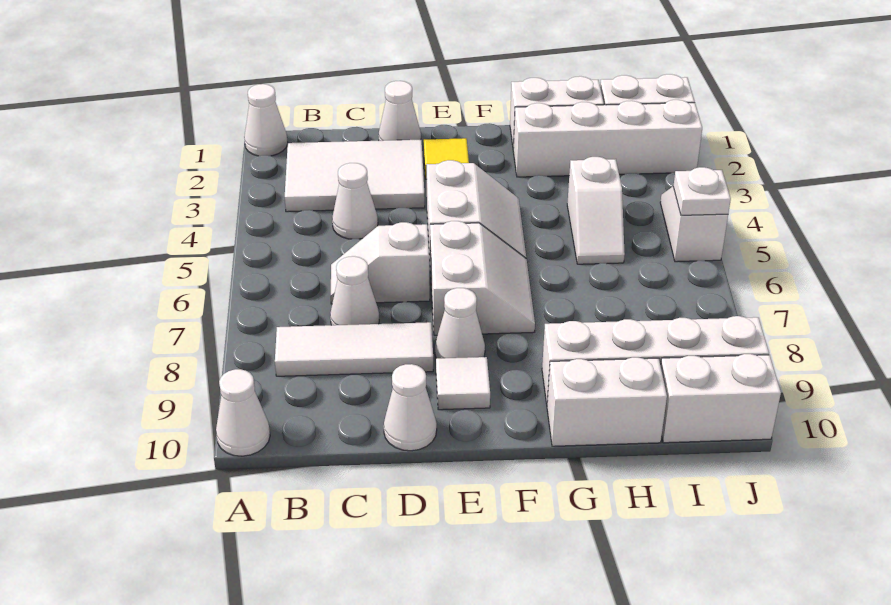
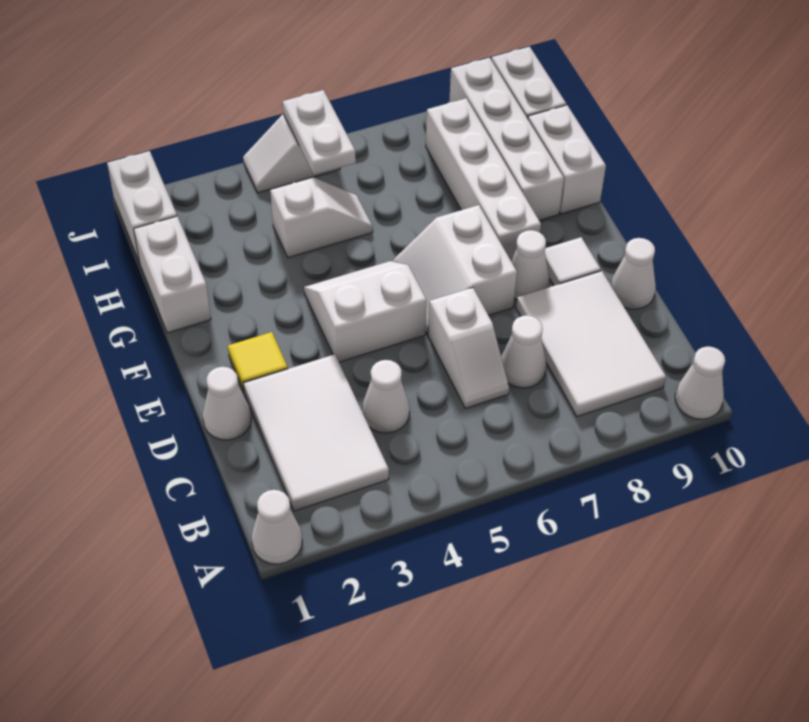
white 1x3 tile [275,322,433,376] -> white 2x3 tile [516,271,666,417]
white 2x2 slope [430,221,535,335] -> white 2x2 slope turned to [393,205,517,334]
white 1x4 brick [513,100,702,177] -> white 1x4 brick moved to [426,98,541,260]
white 1x1 plate [673,167,731,215] -> white 1x2 plate [283,90,356,175]

